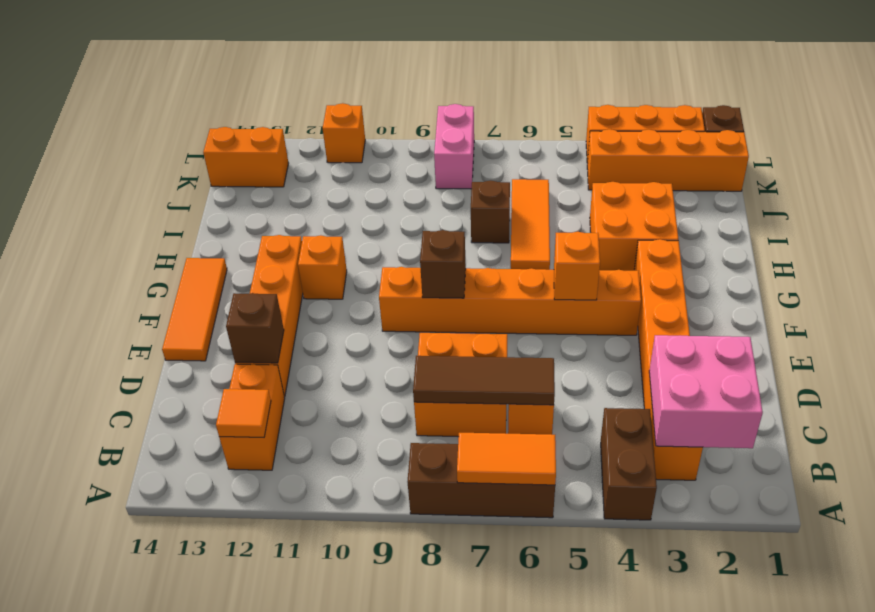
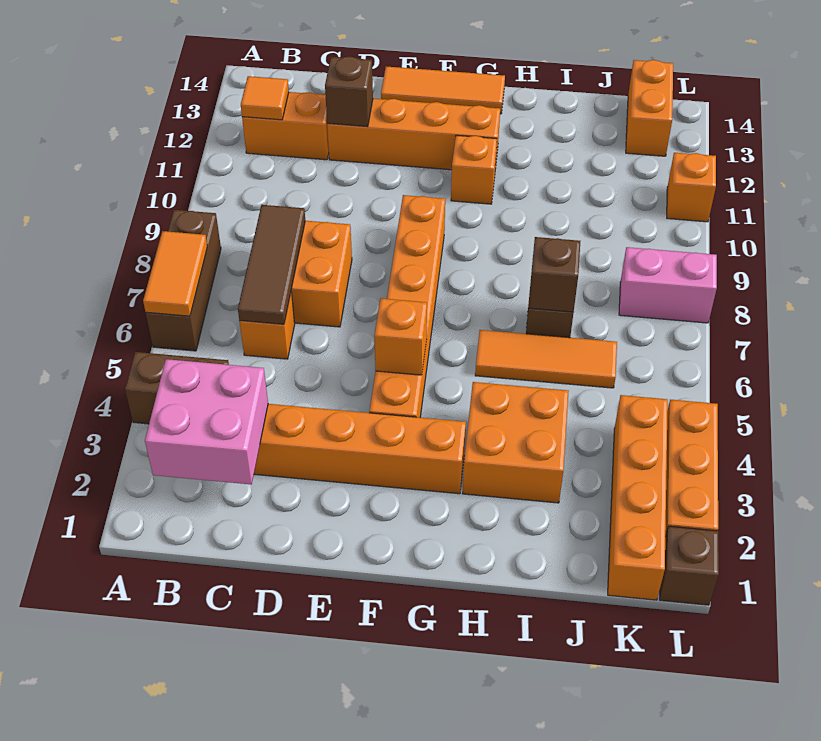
brown 1x1 brick [420,230,466,298] -> brown 1x1 brick moved to [528,237,580,312]

